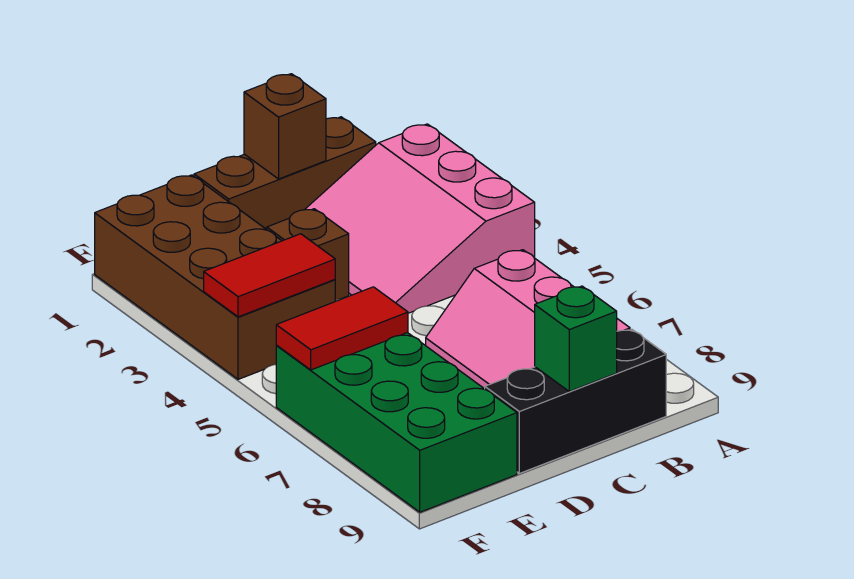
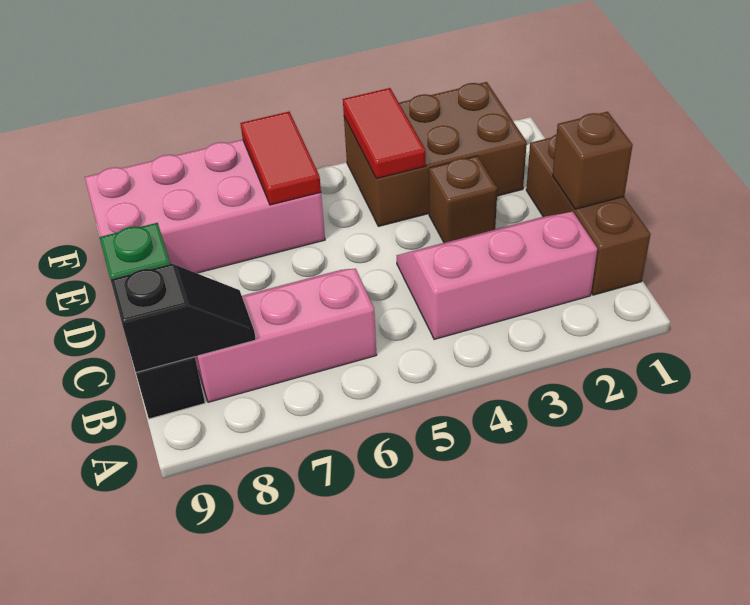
pink 3x3 slope [305,124,535,313] -> pink 2x3 slope [397,212,597,339]
none -> black 1x2 slope [110,264,256,372]
brown 2x4 brick [95,175,335,379] -> brown 2x3 brick [344,82,527,226]
green 2x4 brick [276,333,517,512] -> pink 2x4 brick [85,140,325,273]

